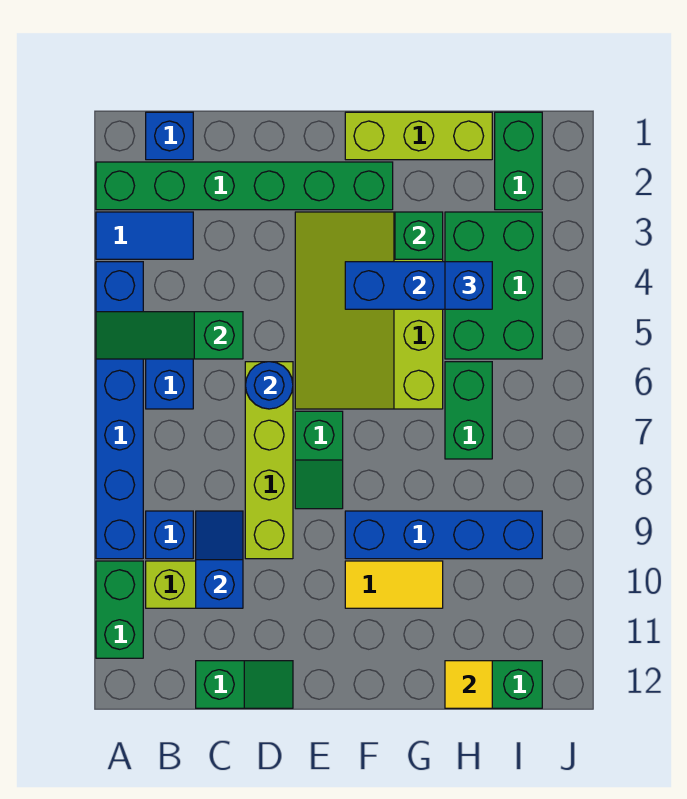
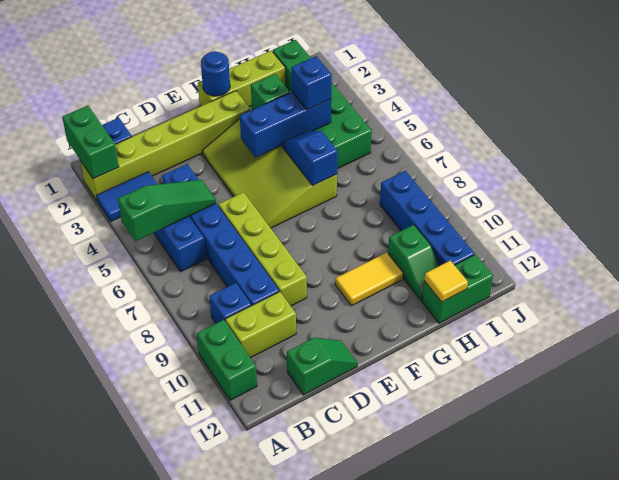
green 1x6 brick [96,162,393,210] -> lime 1x6 brick [80,91,250,200]
blue 1x6 brick [96,262,143,559] -> blue 1x6 brick moved to [162,164,279,306]
green 1x3 slope [96,312,243,359] -> green 1x3 slope turned to [118,180,216,241]
blue 1x2 slope [196,511,243,608] -> blue 1x2 slope moved to [282,131,338,186]
blue 1x1 round brick [245,362,293,409] -> blue 1x1 round brick moved to [201,51,230,96]
green 1x2 slope [295,411,343,509] -> green 1x2 slope moved to [388,225,439,301]
blue 1x4 brick [345,511,542,559] -> blue 1x4 brick turned to [380,171,475,266]
green 1x2 brick [445,362,492,459] -> green 1x2 brick moved to [62,106,119,179]

